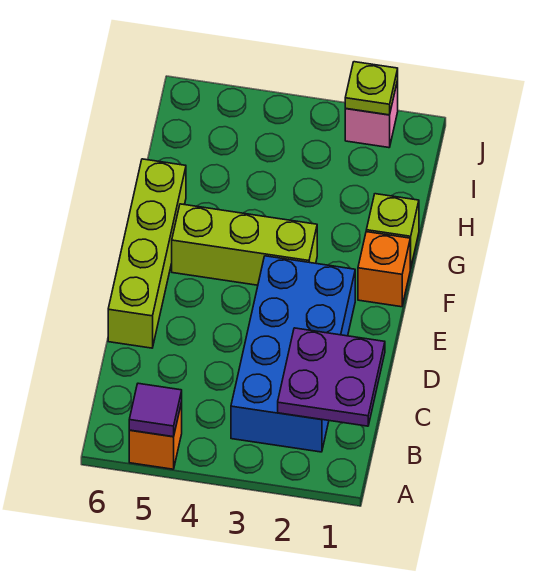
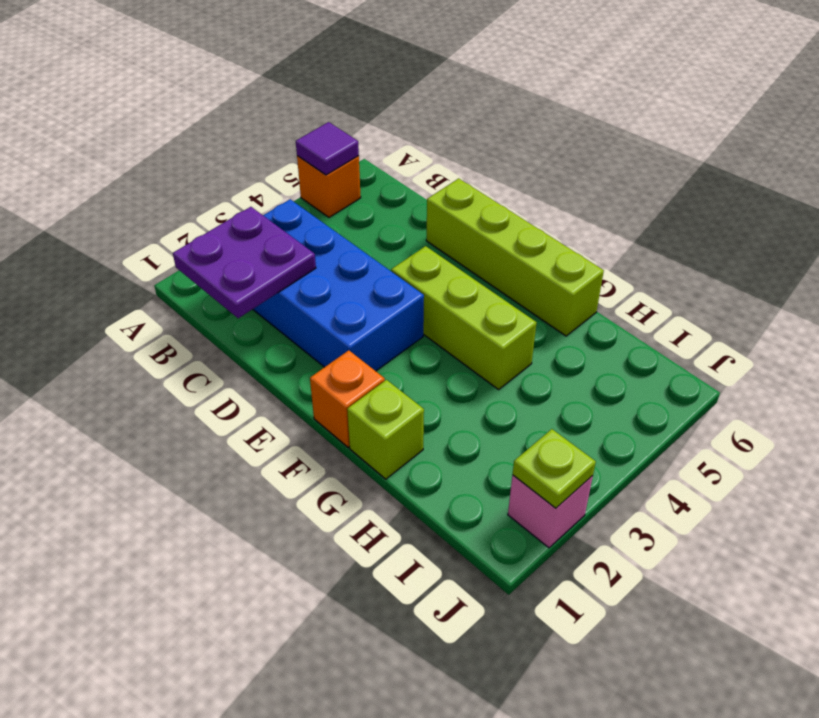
lime 1x3 brick [172,204,317,285] -> lime 1x3 brick turned to [391,246,537,390]

